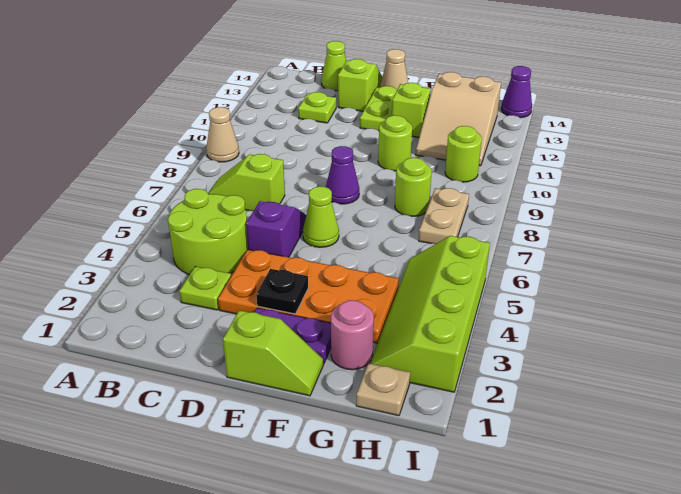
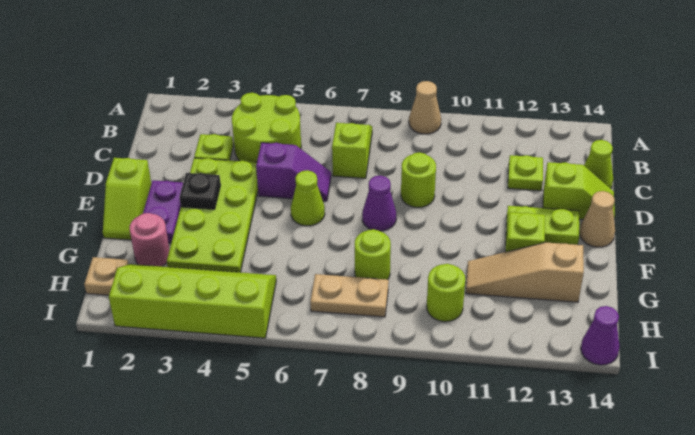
orange 2x4 plate [218,249,399,343] -> lime 2x4 plate [167,158,258,272]
lime 1x1 round brick [378,115,412,171] -> lime 1x1 round brick moved to [401,152,436,208]
tan 2x3 slope [416,72,501,166] -> tan 1x3 slope [466,243,584,302]

